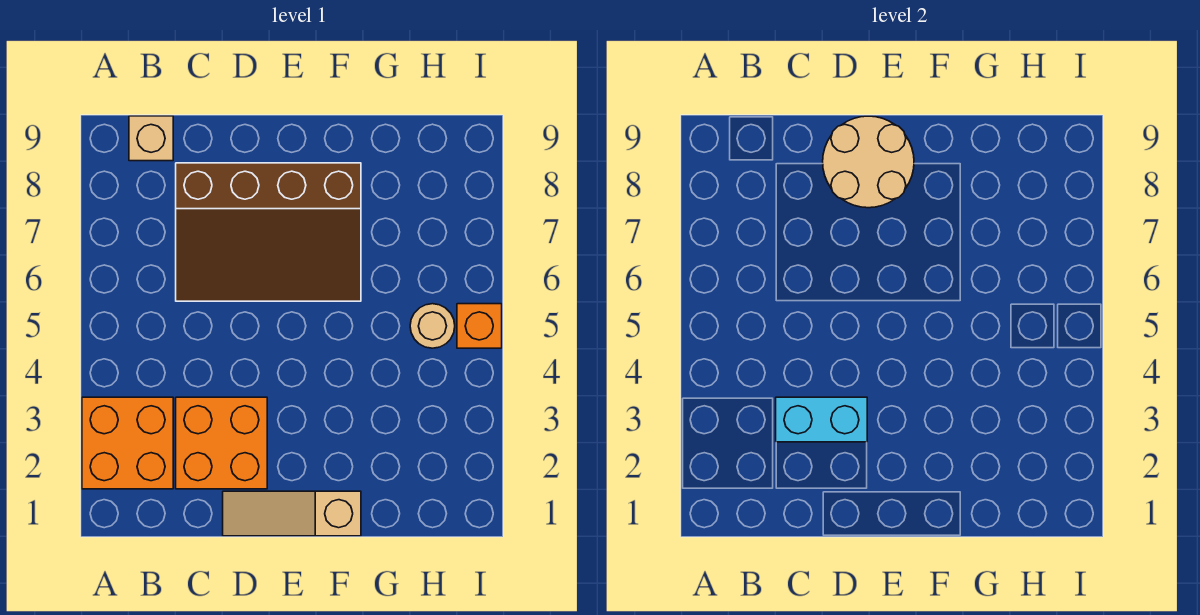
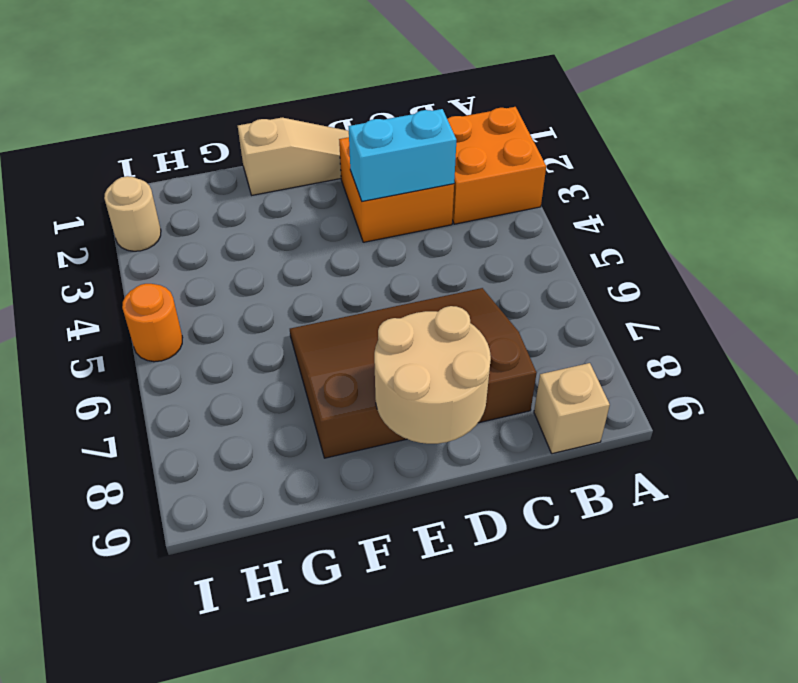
tan 1x1 round brick [410,304,455,348] -> tan 1x1 round brick moved to [104,176,161,251]
orange 1x1 brick [457,304,502,348] -> orange 1x1 round brick [122,284,183,362]

